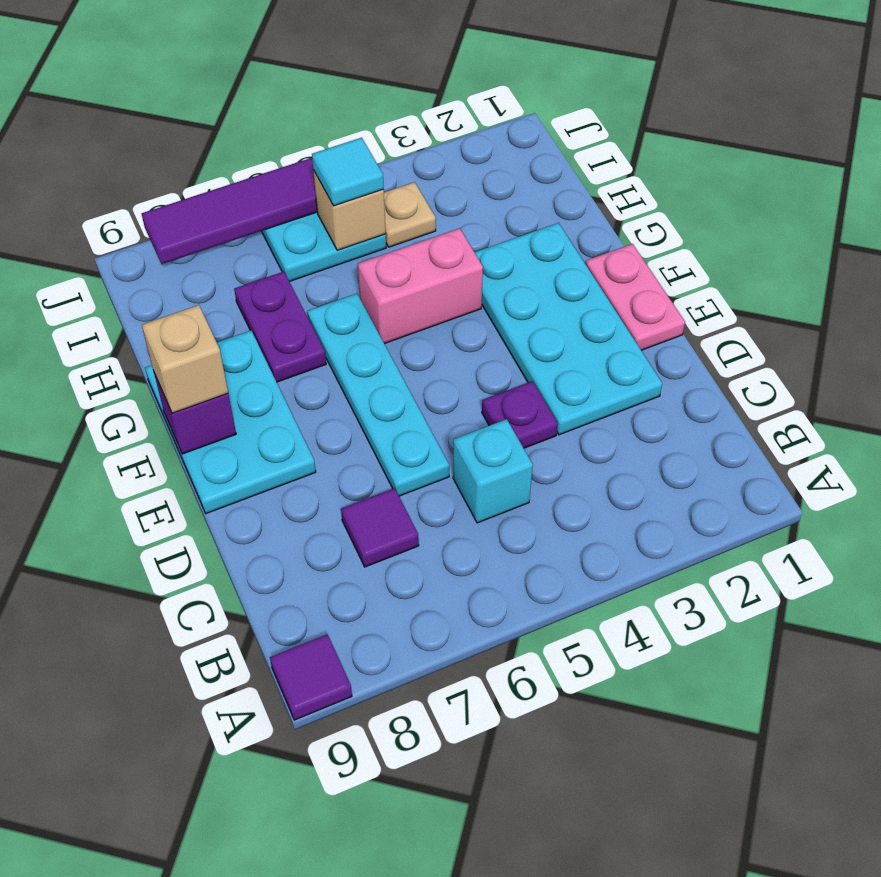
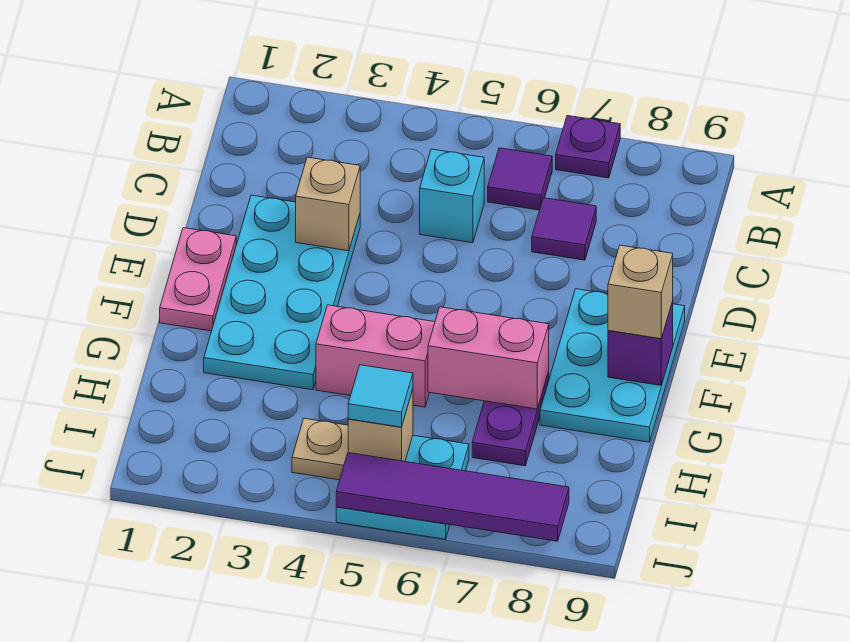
purple 1x1 tile [270,634,352,720] -> purple 1x1 tile moved to [488,148,552,210]
none -> tan 1x1 brick [296,157,360,251]
purple 1x1 plate [482,381,558,448] -> purple 1x1 plate moved to [556,116,620,178]
cyan 1x4 plate [307,293,449,496] -> none
none -> pink 1x2 brick [428,307,549,409]

